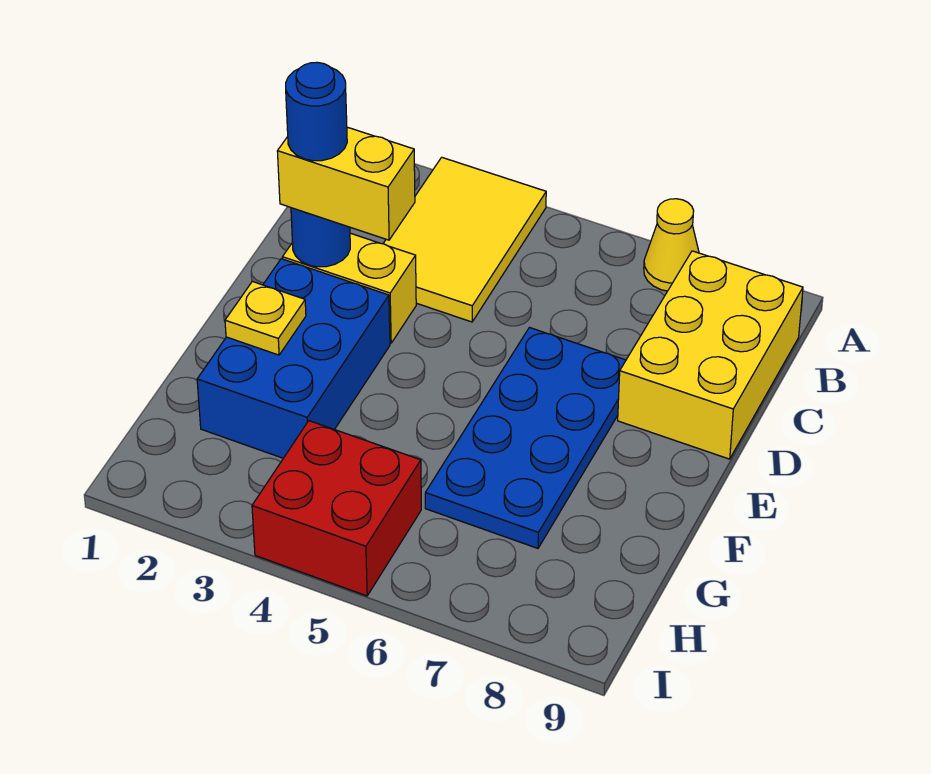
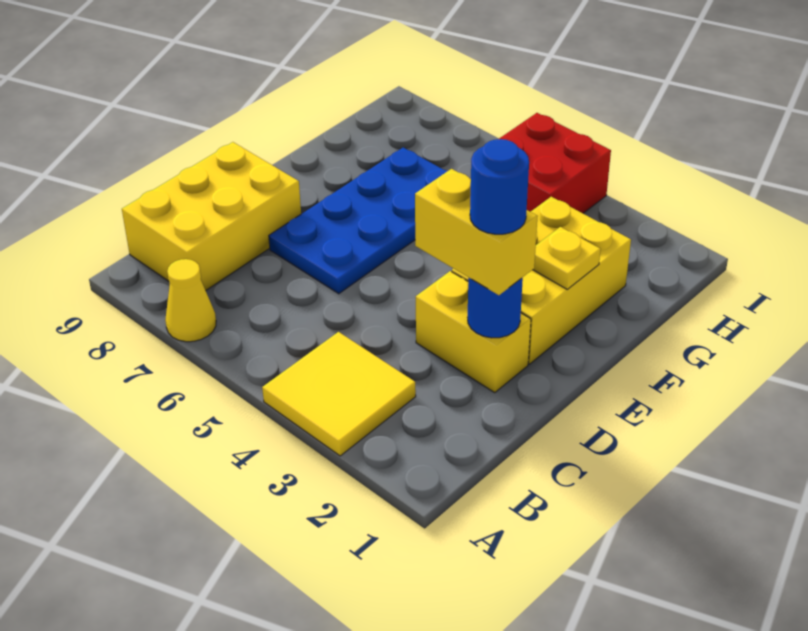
yellow 2x3 tile [383,157,546,322] -> yellow 2x2 tile [262,332,416,456]
blue 2x3 brick [197,259,390,458] -> yellow 2x3 brick [452,197,631,364]

